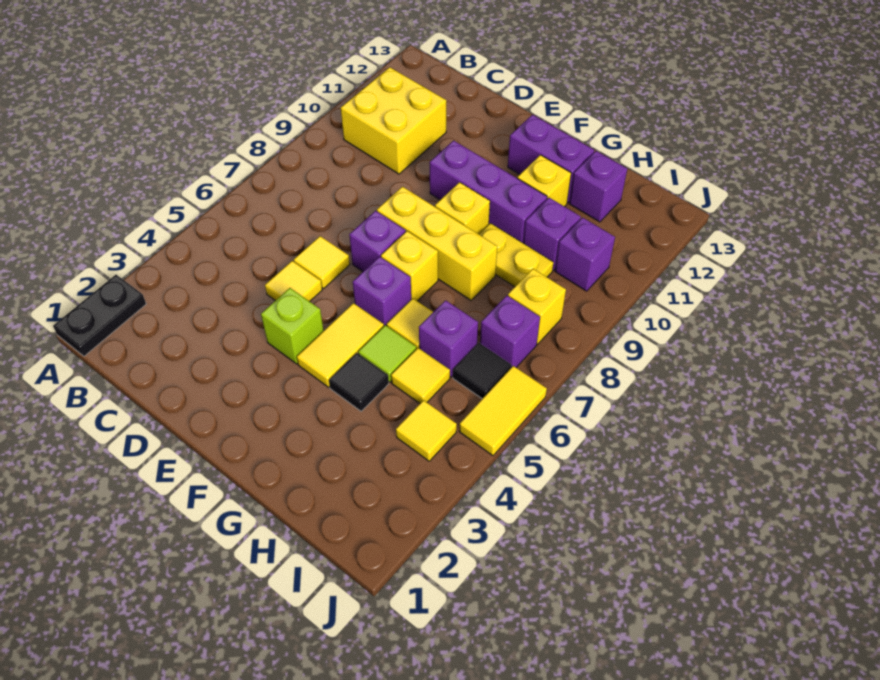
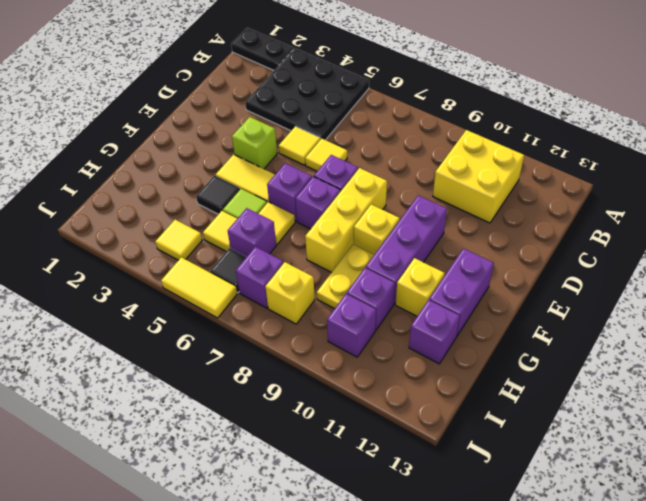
none -> black 3x3 plate [245,48,369,140]
yellow 1x1 brick [381,231,438,301] -> purple 1x1 brick [295,177,340,229]

